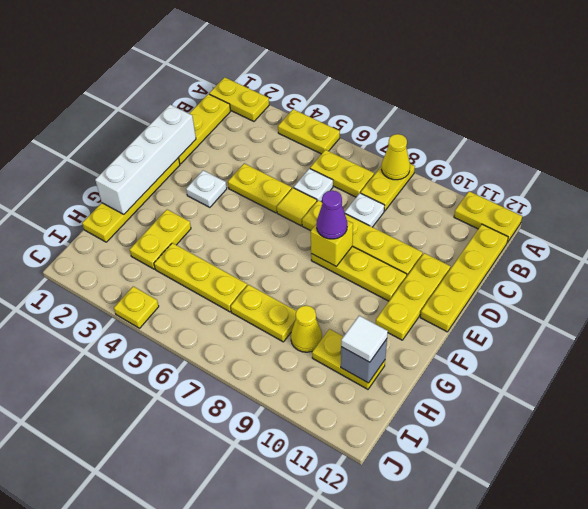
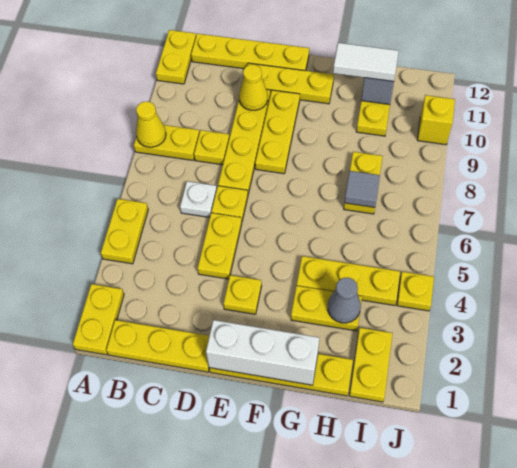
yellow 1x2 plate [310,150,374,197] -> yellow 1x2 plate moved to [349,328,393,402]
white 1x1 plate [345,193,385,227] -> yellow 1x1 plate [194,130,229,165]
white 1x4 brick [95,105,196,214] -> white 1x3 brick [206,320,319,385]
yellow 1x1 tile [277,188,317,226] -> yellow 1x1 plate [212,186,248,221]
white 1x1 plate [186,170,227,207] -> yellow 1x1 plate [223,275,262,314]
yellow 1x1 brick [311,220,353,266] -> yellow 1x1 brick moved to [417,95,455,145]
purple 1x1 cone [316,190,347,239] -> none
none -> grey 1x1 cone [328,278,361,323]
yellow 1x3 plate [154,243,247,312] -> yellow 1x3 plate turned to [297,256,400,305]
none -> grey 1x1 tile [345,171,380,207]
yellow 1x1 cone [291,305,322,352] -> yellow 1x1 cone moved to [239,65,268,110]
white 1x1 tile [341,316,388,362] -> white 1x2 tile [333,43,399,81]

